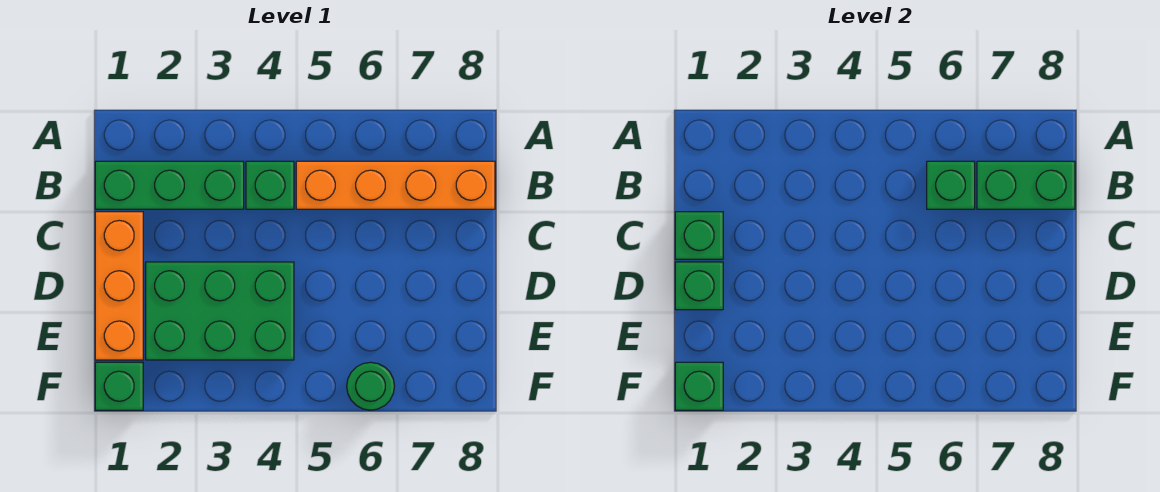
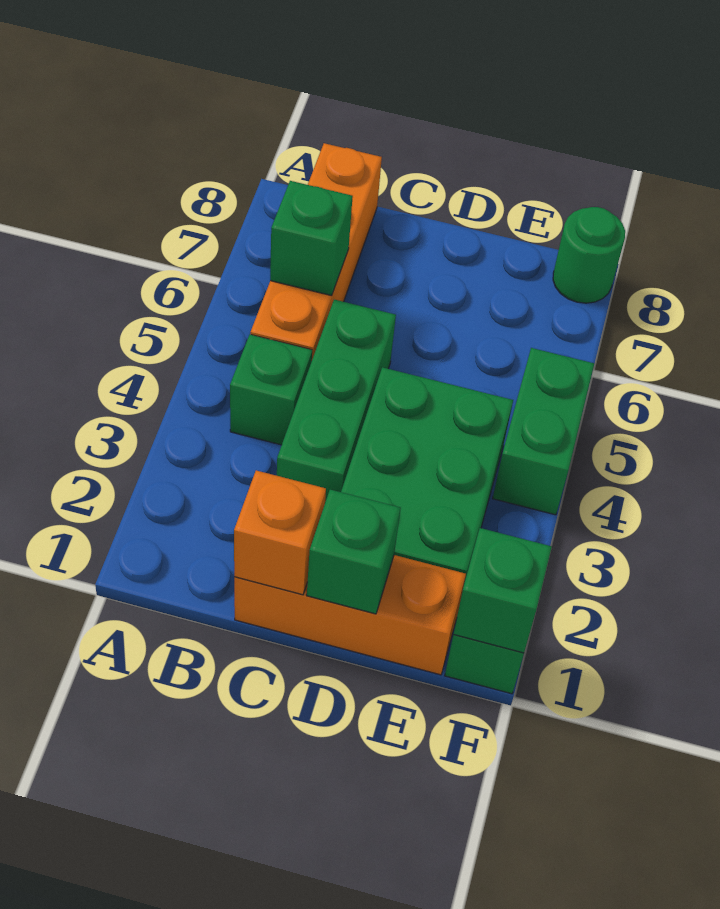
green 1x3 brick [95,161,244,209] -> green 1x3 brick moved to [277,300,396,502]
green 1x2 brick [977,161,1075,209] -> green 1x2 brick moved to [493,348,594,515]
green 1x1 brick [675,212,723,259] -> orange 1x1 brick [234,470,326,595]
green 1x1 round brick [347,362,395,410] -> green 1x1 round brick moved to [553,207,625,303]

